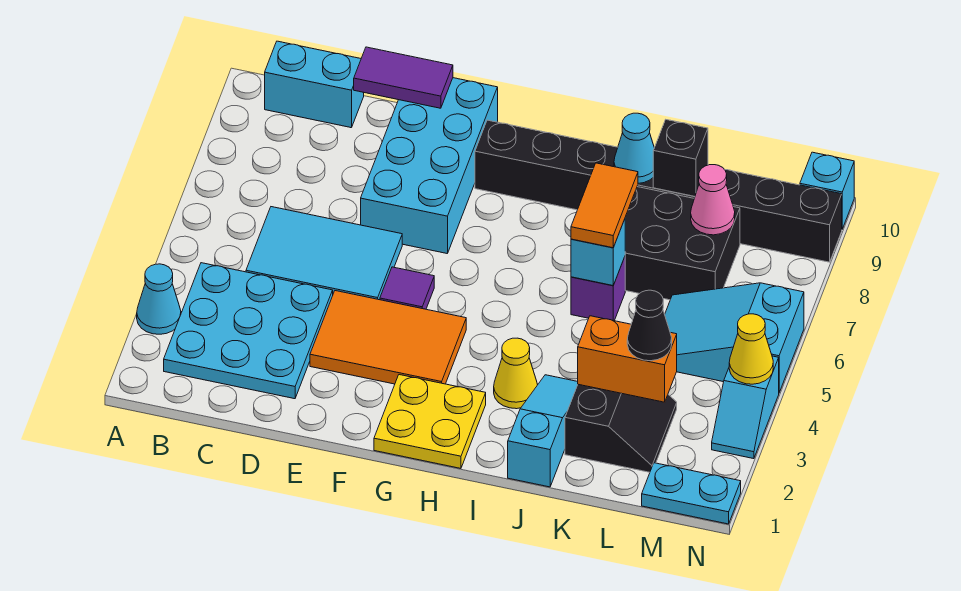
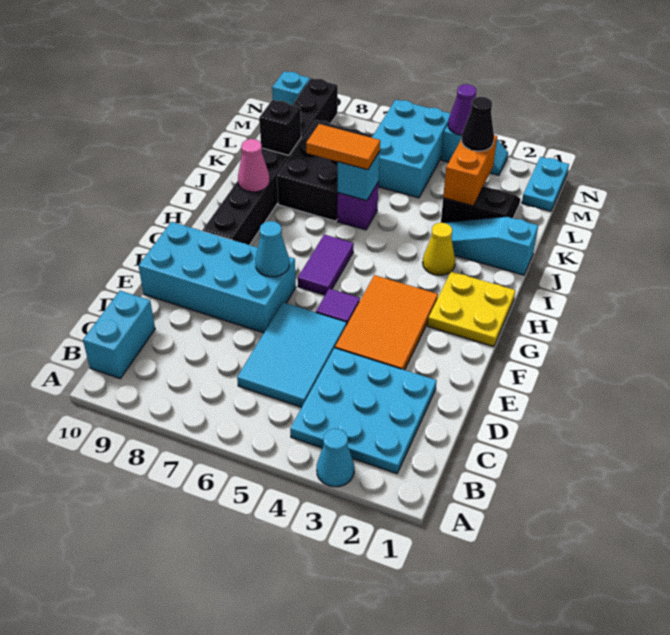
purple 1x2 tile [354,47,453,108] -> purple 1x2 tile moved to [298,235,354,295]
cyan 1x1 cone [614,113,654,183] -> cyan 1x1 cone moved to [255,221,289,277]
cyan 2x3 slope [665,283,804,392] -> cyan 2x3 brick [372,100,451,198]
pink 1x1 cone [691,165,735,235] -> pink 1x1 cone moved to [238,139,270,192]
yellow 1x1 cone [729,314,773,384] -> purple 1x1 cone [448,84,476,135]

